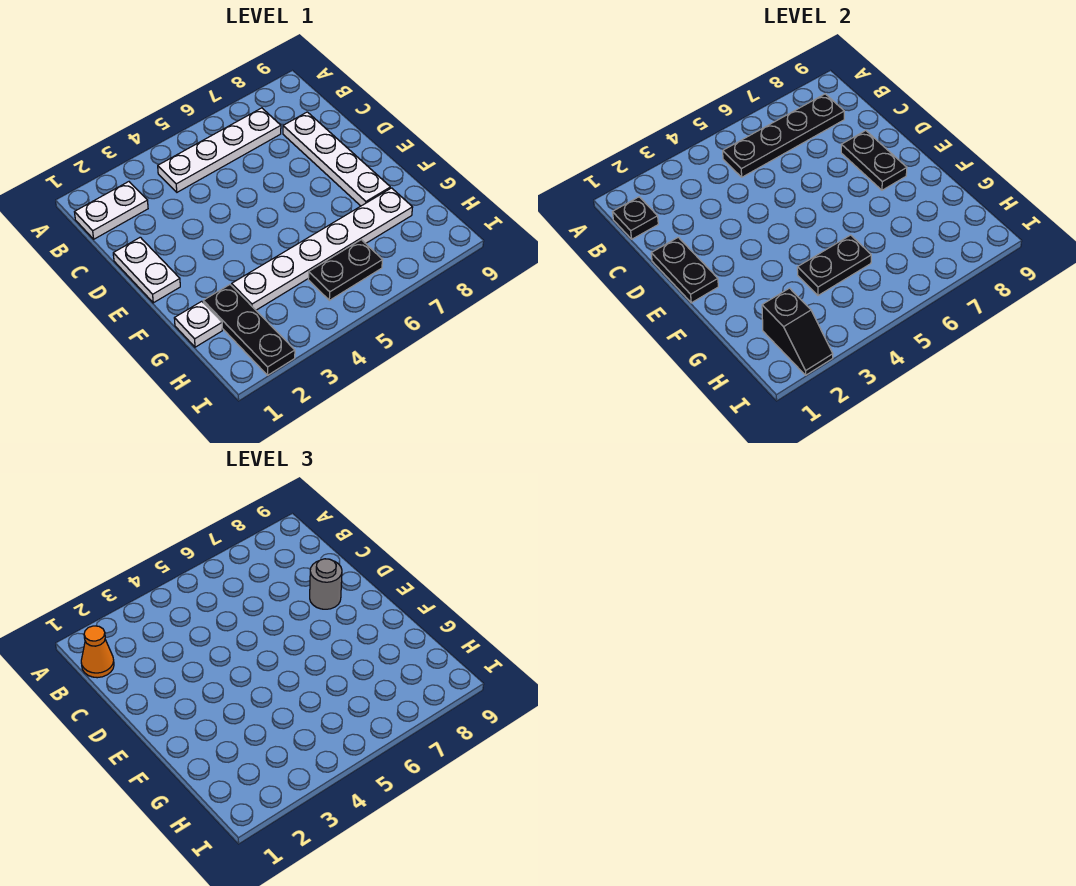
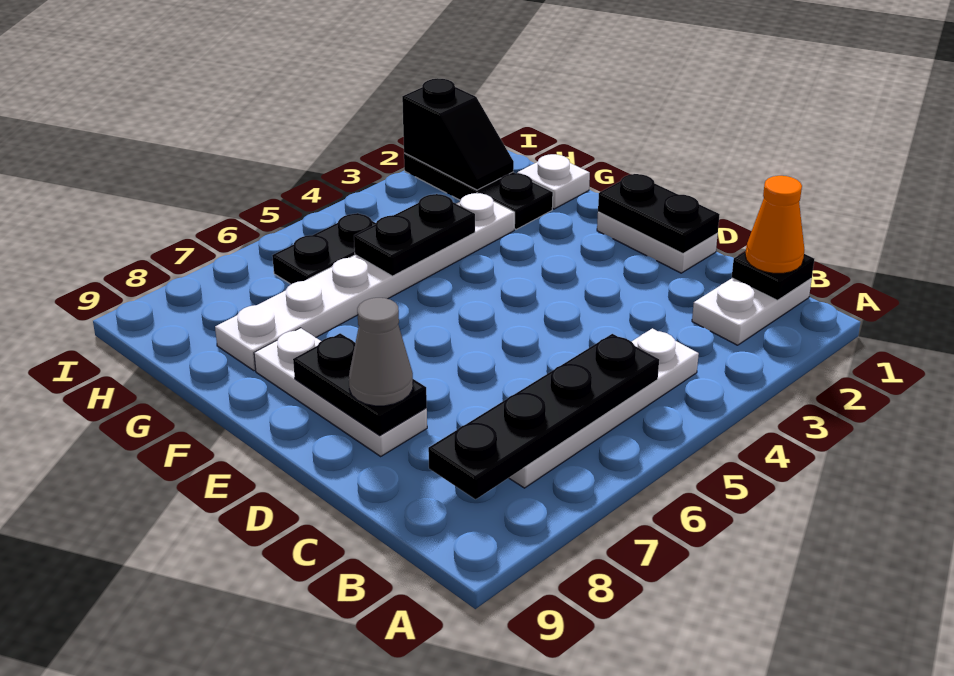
white 1x4 plate [283,112,390,206] -> white 1x3 plate [254,328,427,456]
grey 1x1 round brick [310,559,342,609] -> grey 1x1 cone [349,298,413,406]
black 1x2 slope [762,288,833,375] -> black 1x2 slope turned to [402,78,514,190]

